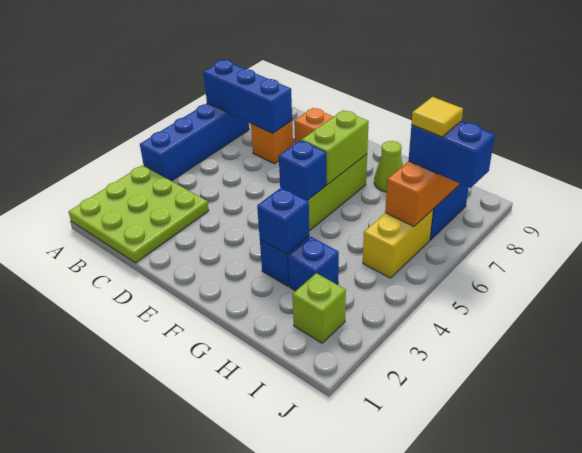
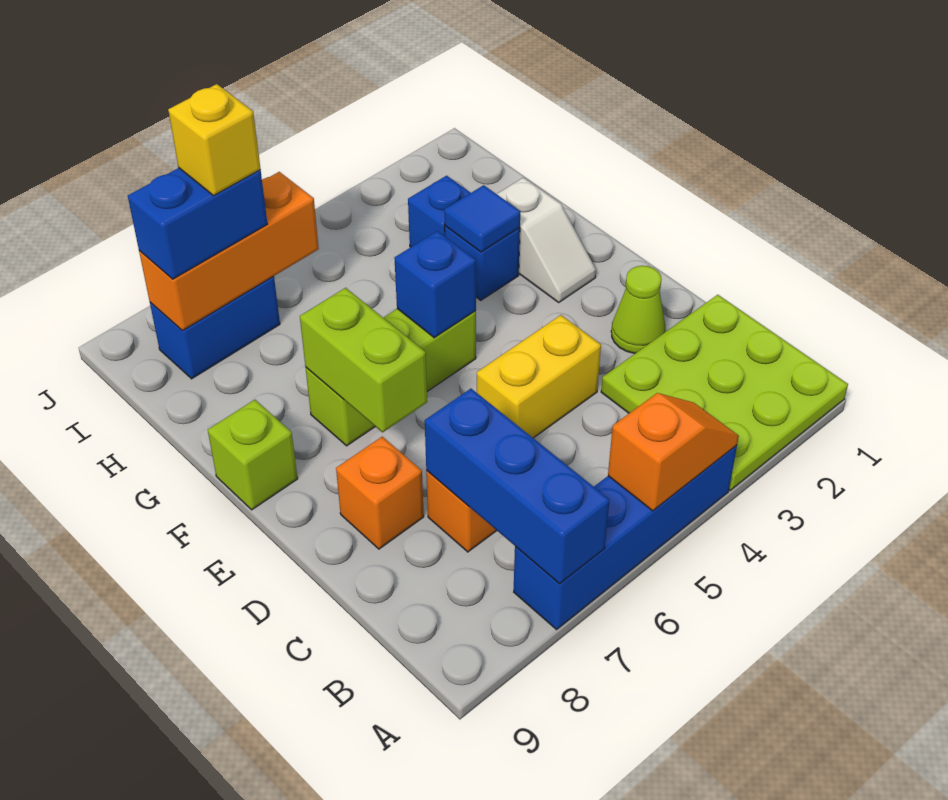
none -> orange 1x2 slope [608,393,739,511]
none -> white 1x2 slope [497,178,596,302]
lime 1x2 brick [302,110,369,185] -> lime 1x2 brick turned to [300,288,427,432]
blue 1x1 brick [257,188,309,254] -> blue 1x1 tile [444,185,520,252]
lime 1x1 cone [374,141,403,192] -> lime 1x1 cone moved to [611,266,666,353]
lime 1x1 brick [292,273,346,343] -> lime 1x1 brick moved to [208,400,298,510]
yellow 1x2 brick [363,210,433,278] -> yellow 1x2 brick moved to [477,315,601,438]
blue 1x2 brick [409,121,495,188] -> blue 1x2 brick turned to [128,168,267,279]
yellow 1x1 tile [412,97,463,137] -> yellow 1x1 brick [168,84,261,196]

